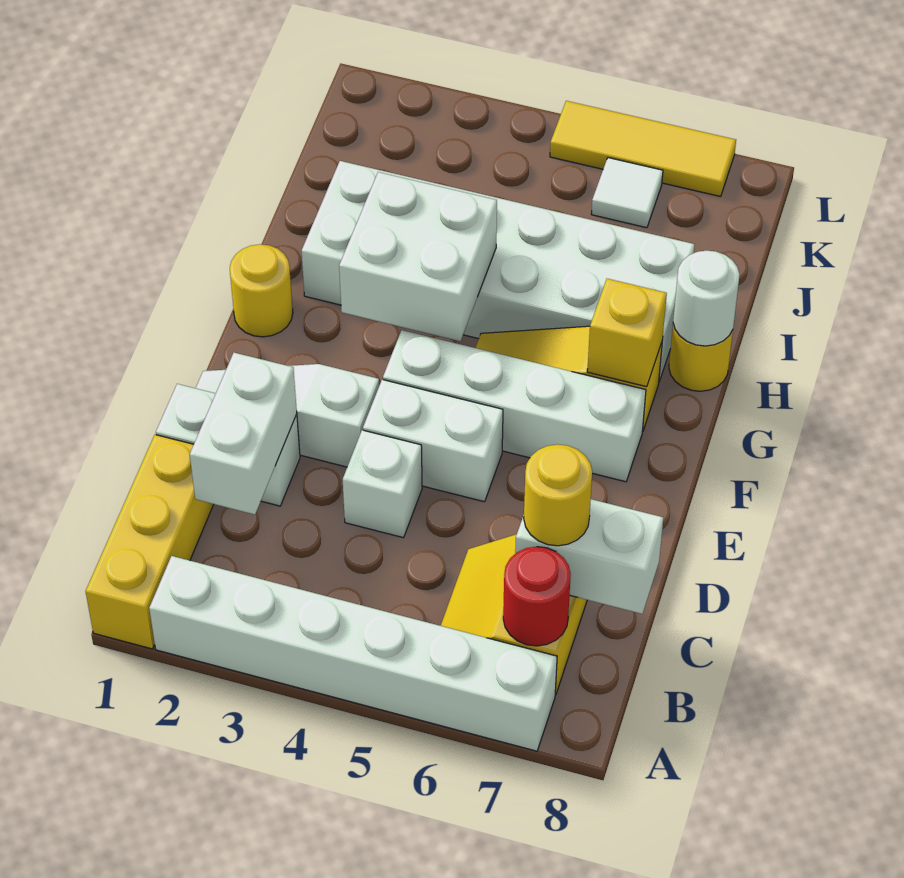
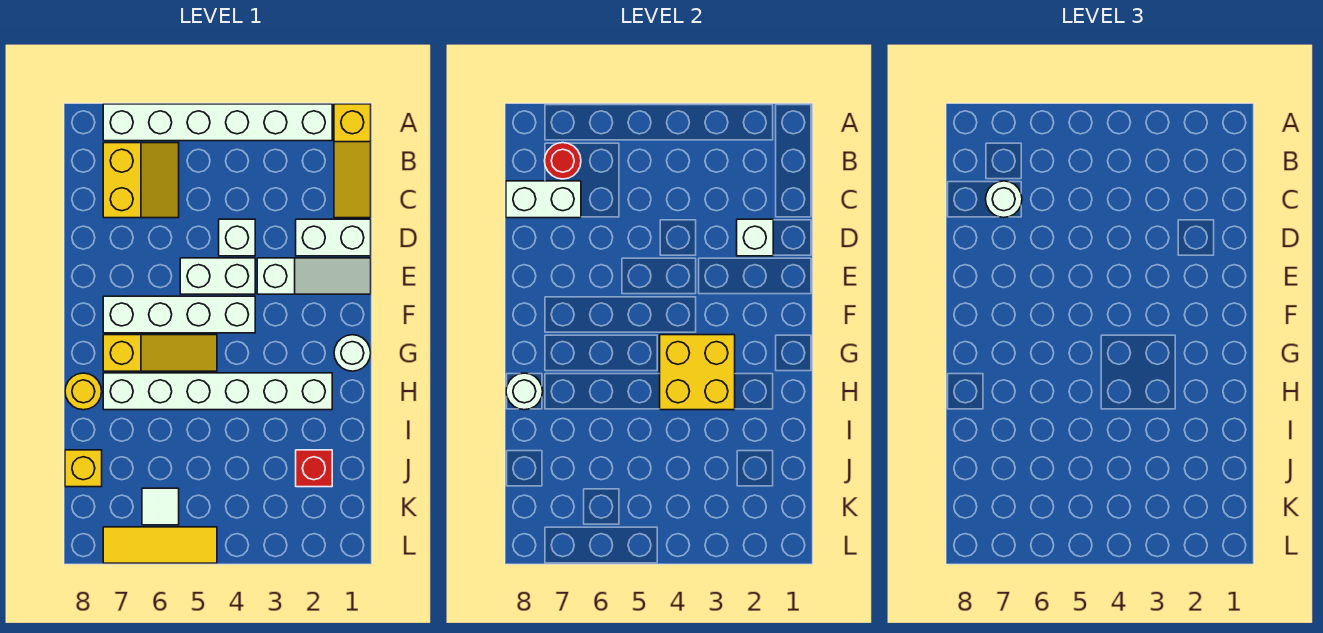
yellow 1x3 brick [86,435,214,649] -> yellow 1x3 slope [334,104,371,218]
white 1x2 brick [190,353,297,515] -> white 1x1 brick [737,219,773,256]
yellow 1x1 round brick [524,444,592,546] -> white 1x1 round brick [986,181,1022,218]
yellow 1x1 round brick [230,244,293,337] -> white 1x1 round brick [334,335,371,371]
white 2x2 brick [339,172,497,341] -> yellow 2x2 brick [660,335,735,410]
yellow 1x1 brick [587,279,667,387] -> yellow 1x1 brick moved to [65,450,102,487]
white 2x6 brick [302,161,694,381] -> white 1x6 brick [103,373,332,410]
none -> red 1x1 brick [296,450,332,487]

